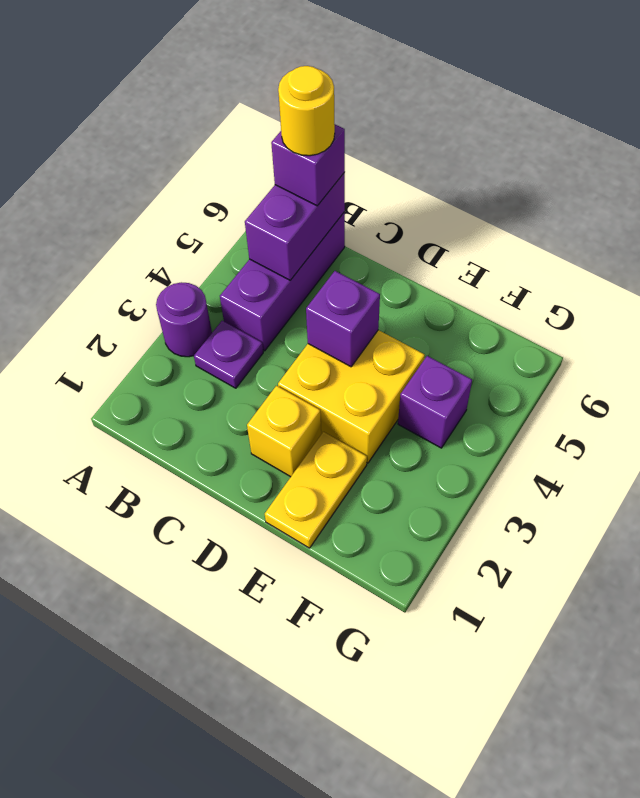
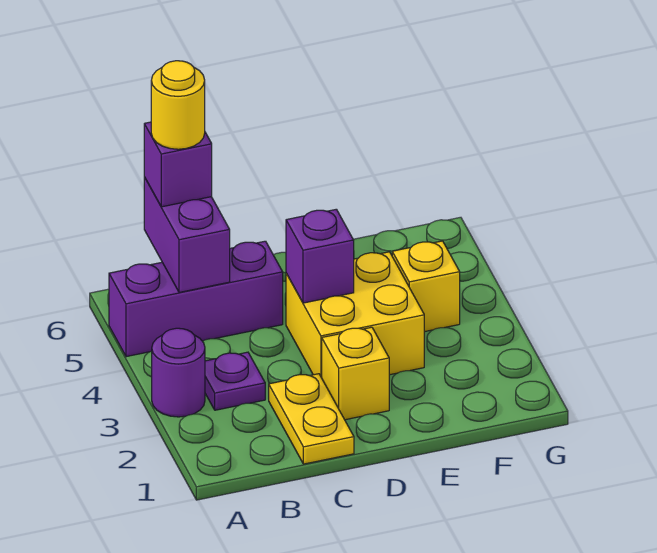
purple 1x3 brick [220,212,345,351] -> purple 1x3 brick turned to [109,241,283,357]
yellow 1x2 plate [265,432,367,548] -> yellow 1x2 plate moved to [269,374,354,464]
purple 1x1 brick [398,356,472,448] -> yellow 1x1 brick [392,241,460,332]

